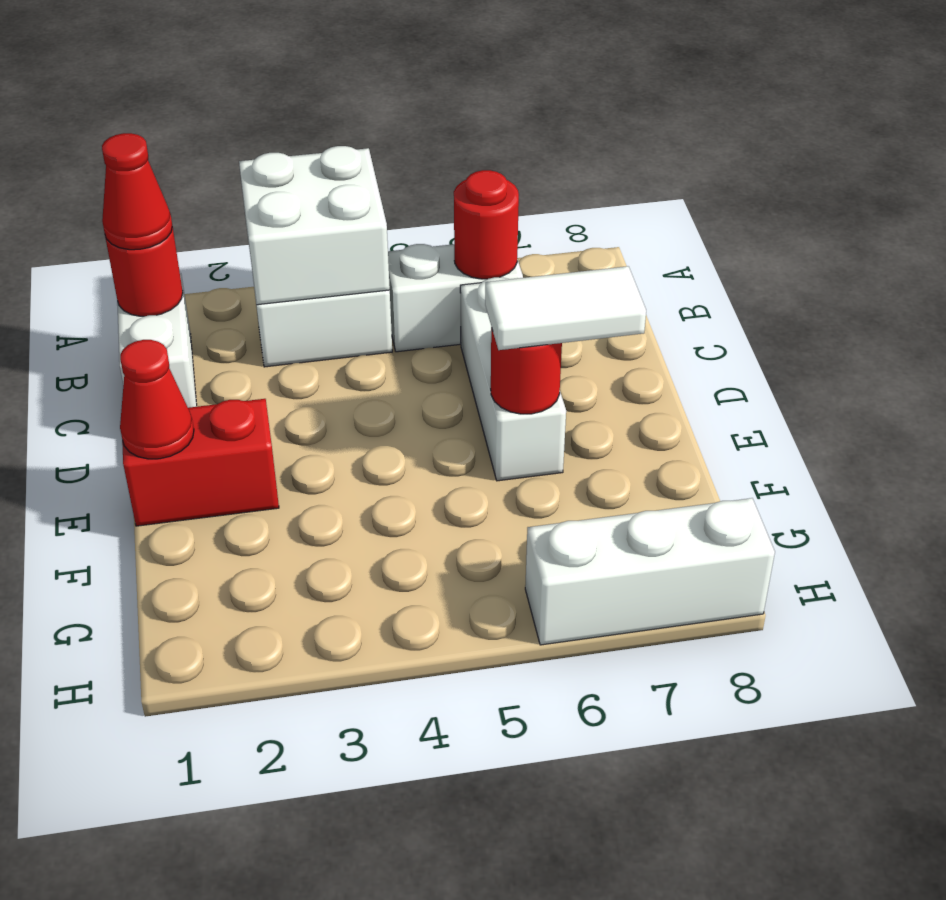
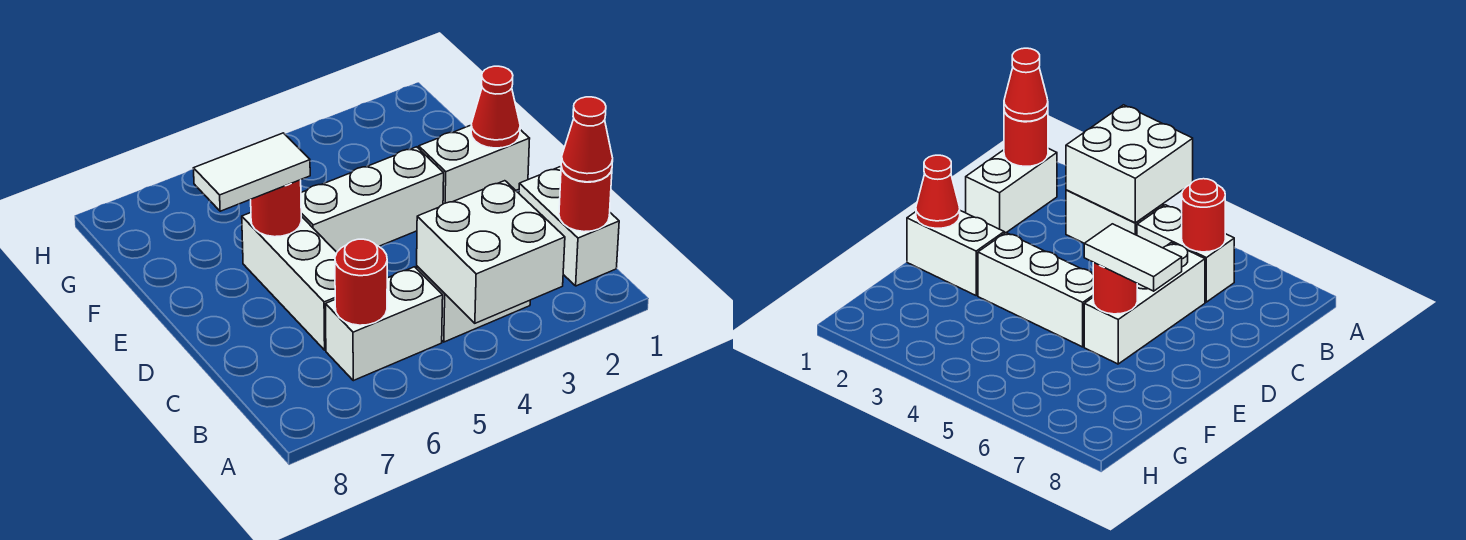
red 1x2 brick [122,399,279,526] -> white 1x2 brick [419,125,530,204]
white 1x3 brick [525,498,775,645] -> white 1x3 brick moved to [301,147,444,252]

